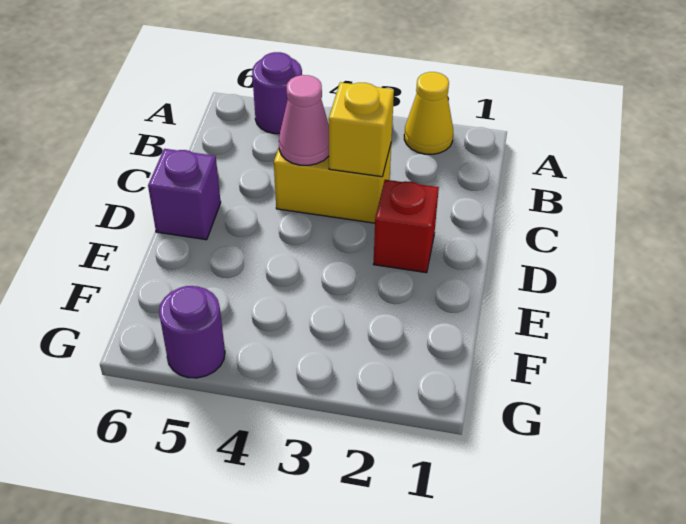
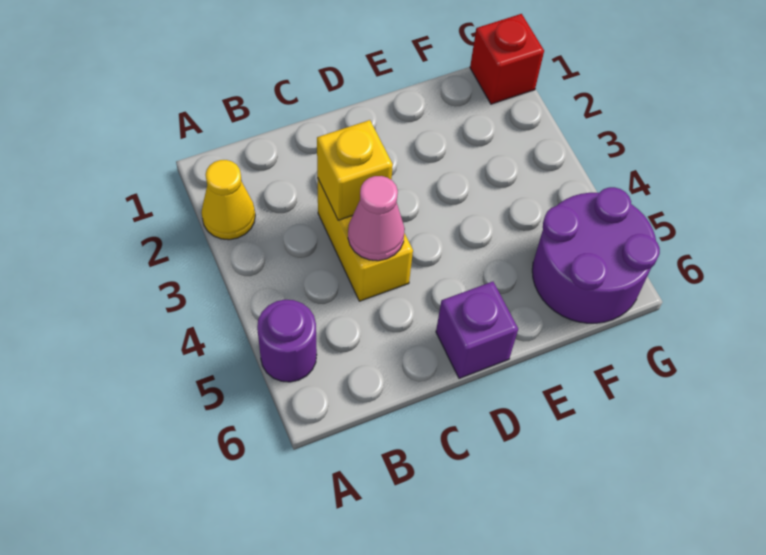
red 1x1 brick [374,180,439,273] -> red 1x1 brick moved to [470,14,544,104]
purple 1x1 round brick [159,286,225,378] -> purple 2x2 round brick [532,187,660,323]

